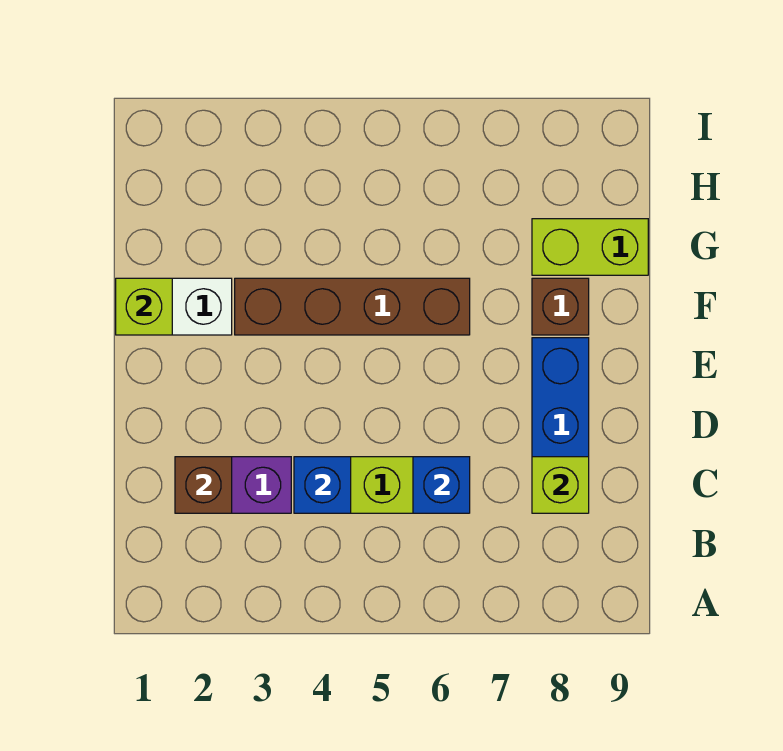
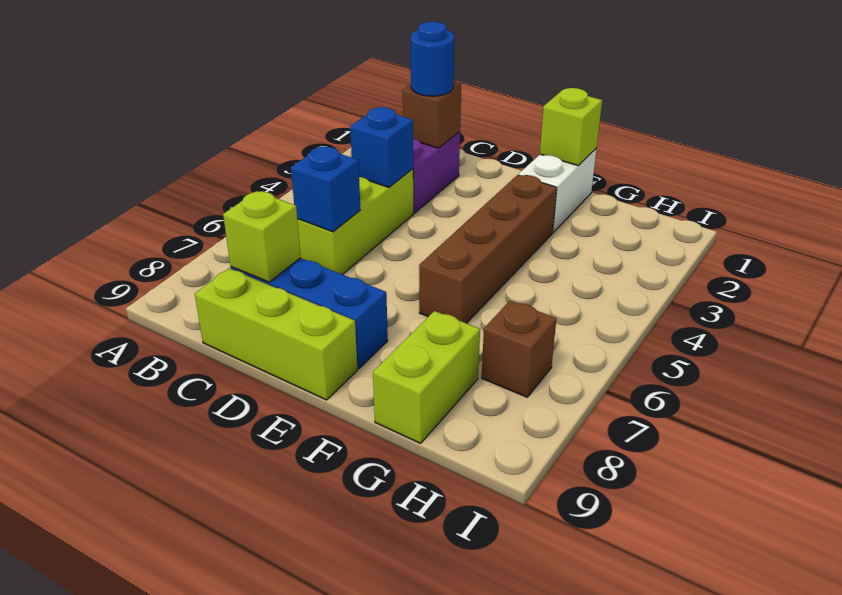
none -> blue 1x1 round brick [411,22,454,96]
none -> lime 1x3 brick [195,268,357,400]
brown 1x1 brick [532,278,589,335] -> brown 1x1 brick moved to [482,301,556,397]

